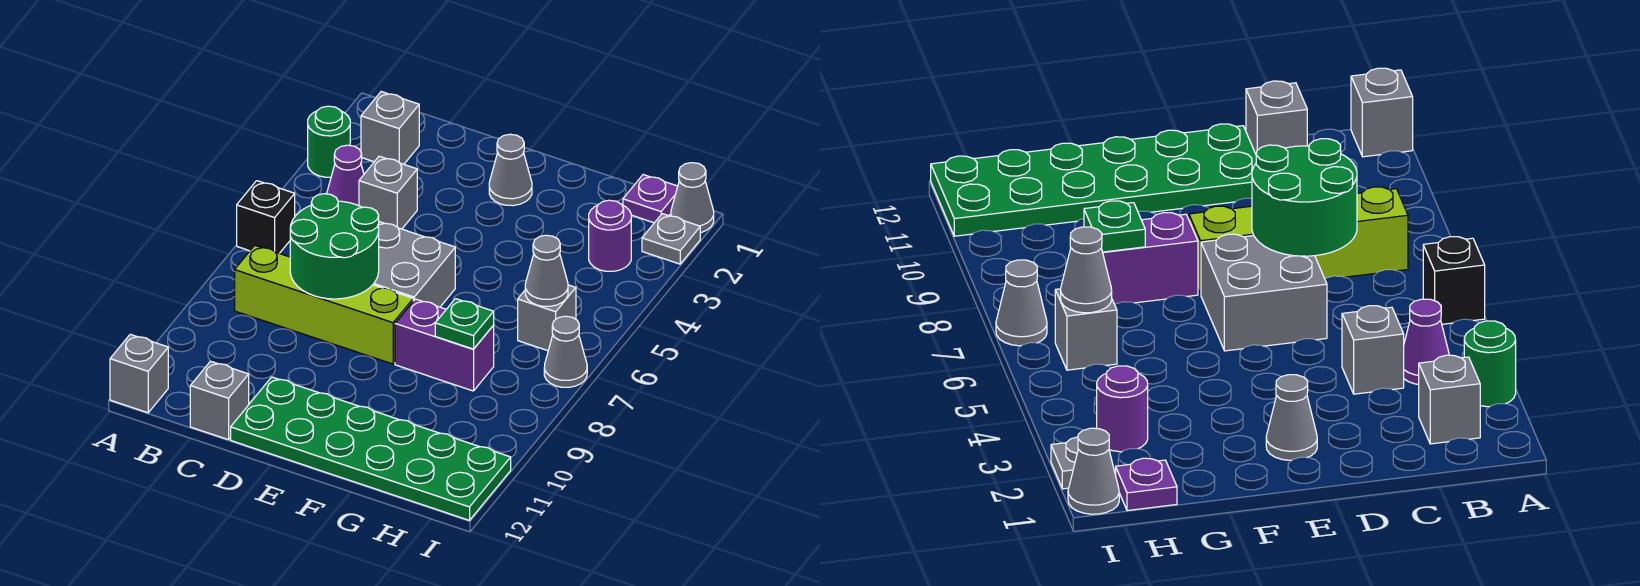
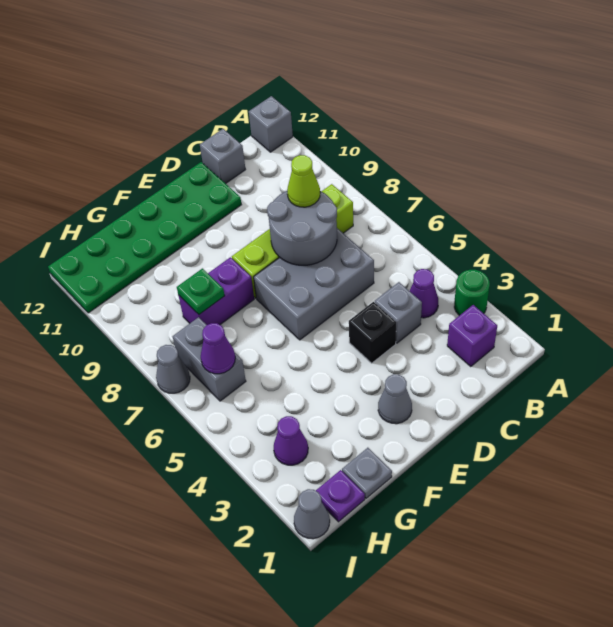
black 1x1 brick [237,181,295,253] -> black 1x1 brick moved to [349,302,396,363]
grey 1x1 brick [361,92,419,164] -> purple 1x1 brick [447,305,497,366]
green 2x2 round brick [290,194,379,299] -> grey 2x2 round brick [267,191,337,265]
none -> lime 1x1 cone [287,155,320,207]
grey 2x2 brick [373,222,455,307] -> grey 2x3 brick [254,228,374,340]
purple 1x1 round brick [589,200,631,271] -> purple 1x1 cone [274,416,308,465]
grey 1x1 brick [518,285,576,351] -> grey 1x2 brick [173,317,246,401]
grey 1x1 cone [525,235,568,306] -> purple 1x1 cone [201,323,235,374]
grey 1x1 plate [642,214,700,264] -> grey 1x1 plate moved to [342,448,392,498]

